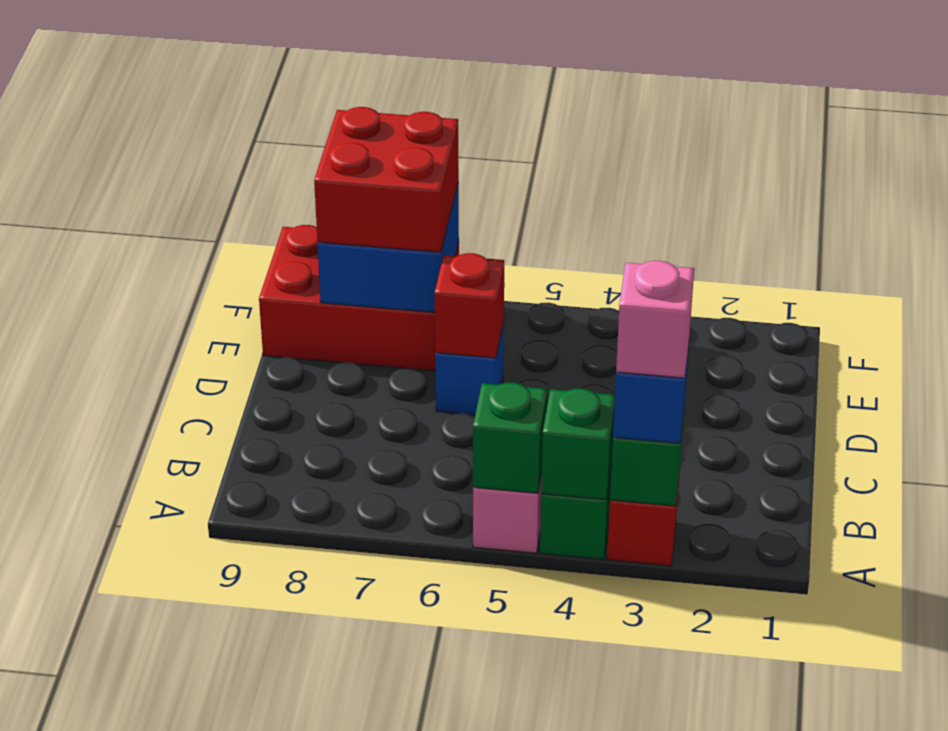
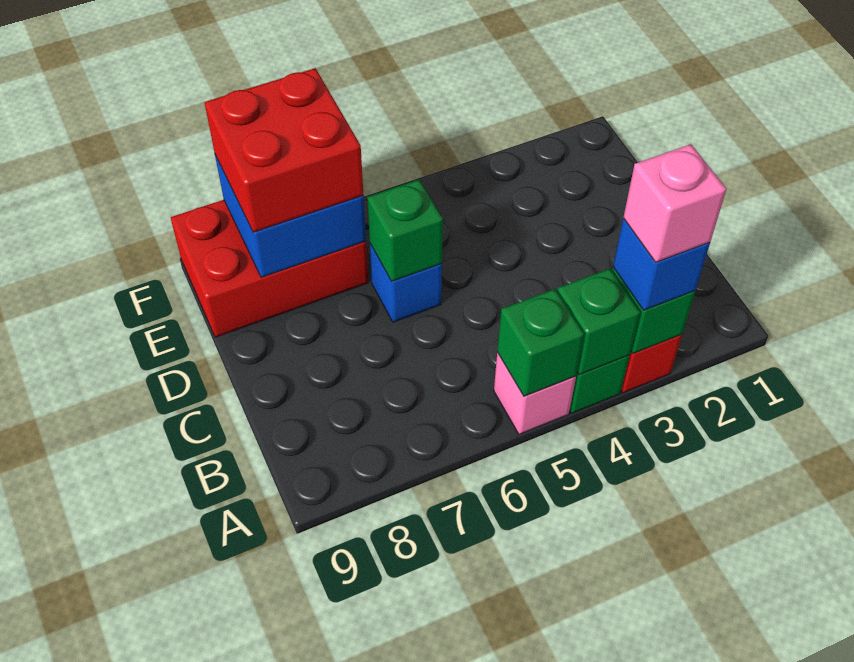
red 1x1 brick [435,253,504,358] -> green 1x1 brick [367,180,443,281]

